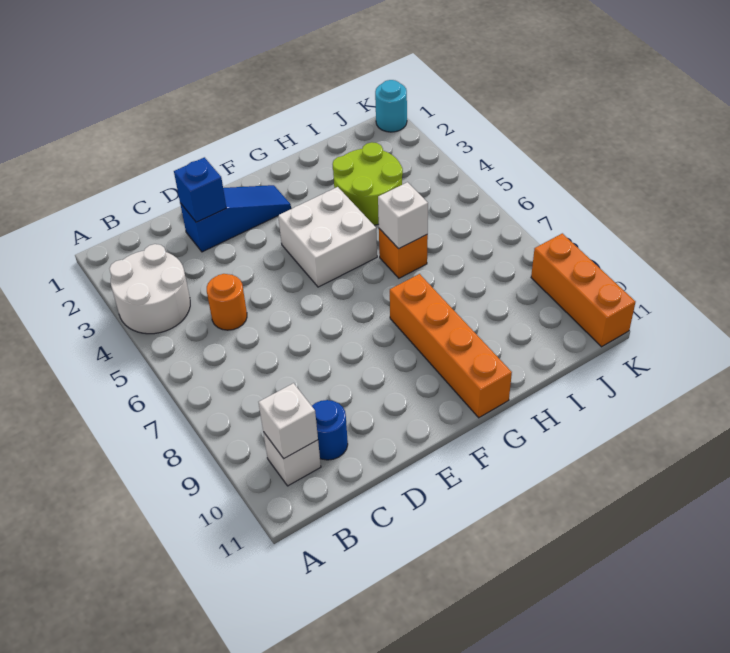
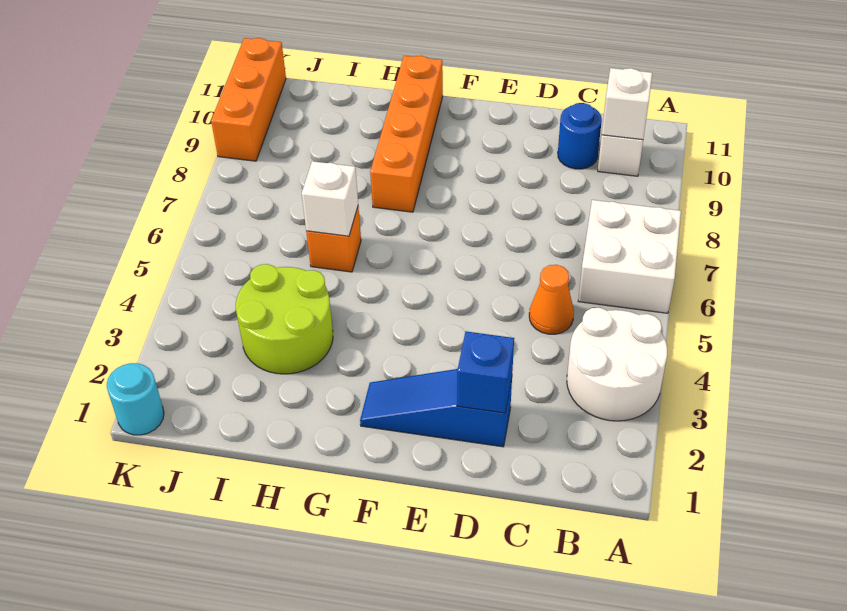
orange 1x1 round brick [207,274,247,330] -> orange 1x1 cone [529,265,574,334]
white 2x2 brick [278,187,377,287] -> white 2x2 brick moved to [578,200,681,313]

